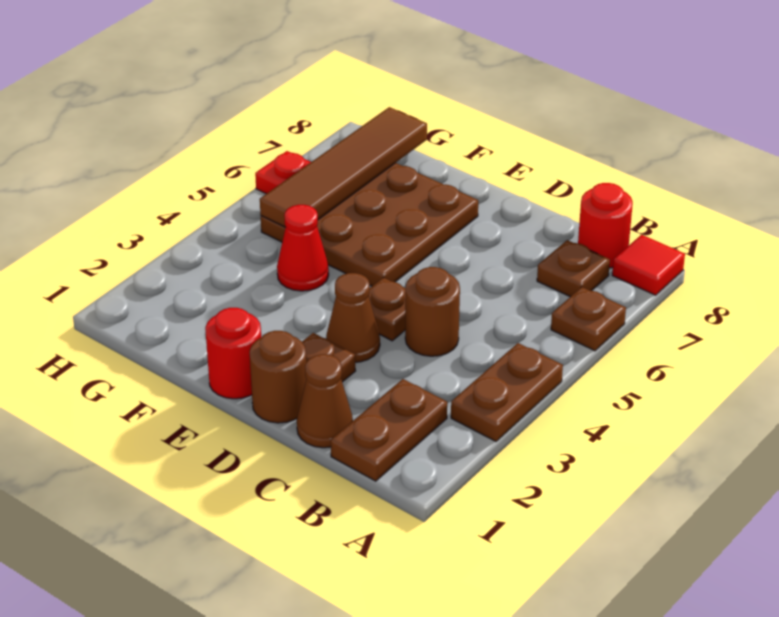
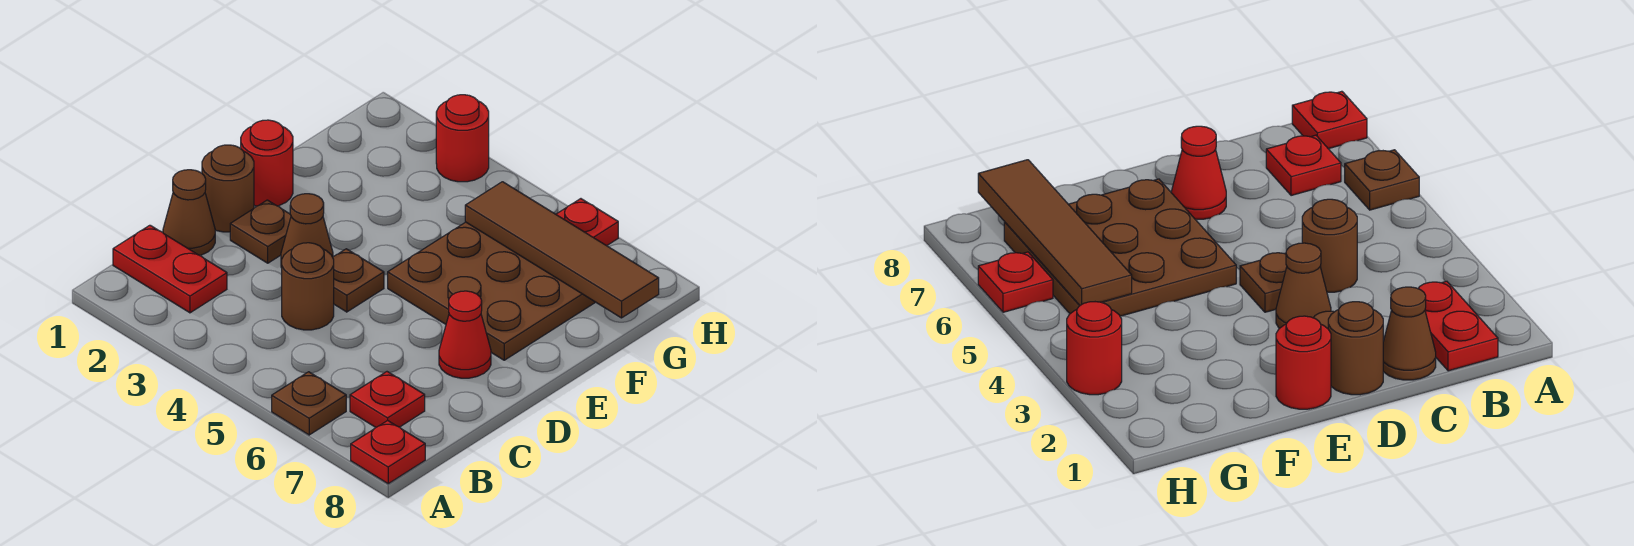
brown 1x2 plate [451,343,563,441] -> none
red 1x1 tile [612,235,685,295] -> red 1x1 plate [351,420,425,484]
brown 1x2 plate [331,379,447,481] -> red 1x2 plate [113,225,227,313]
brown 1x1 plate [537,240,610,297] -> red 1x1 plate [350,372,425,427]
red 1x1 round brick [578,183,633,268] -> red 1x1 round brick moved to [436,95,489,182]
red 1x1 cone [277,205,329,291] -> red 1x1 cone moved to [439,291,491,378]

